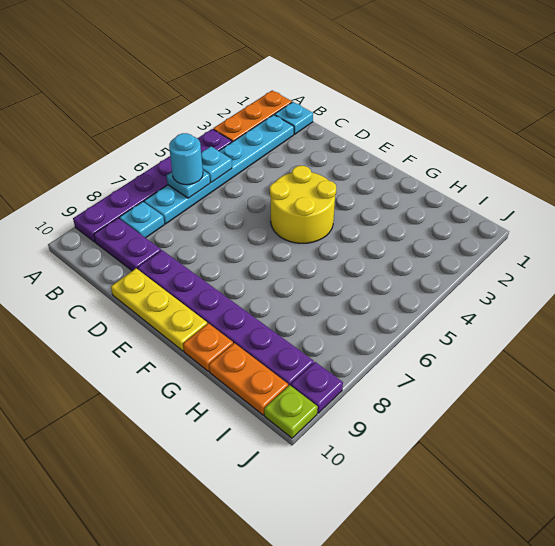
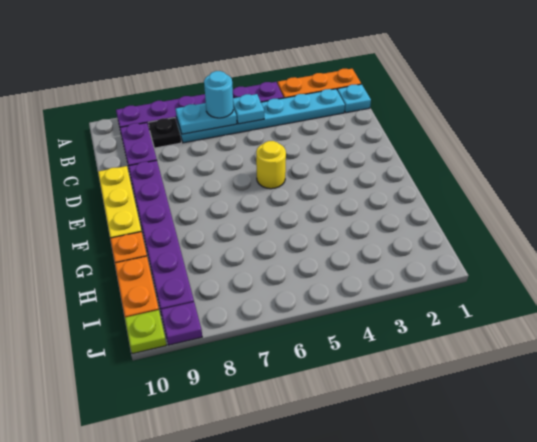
cyan 1x1 plate [167,171,210,198] -> cyan 1x2 plate [176,103,237,134]
cyan 1x1 plate [119,202,165,238] -> black 1x1 plate [149,118,181,148]
yellow 2x2 round brick [270,166,336,243] -> yellow 1x1 round brick [256,141,286,189]

